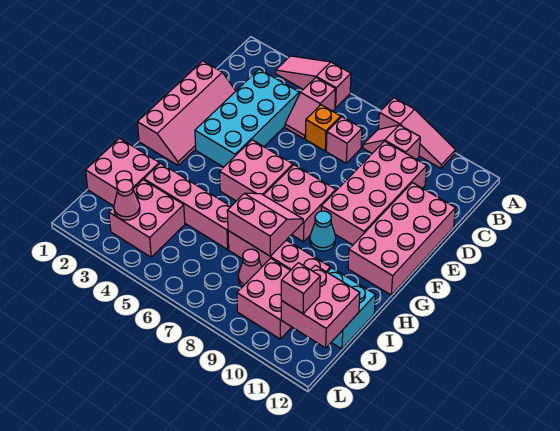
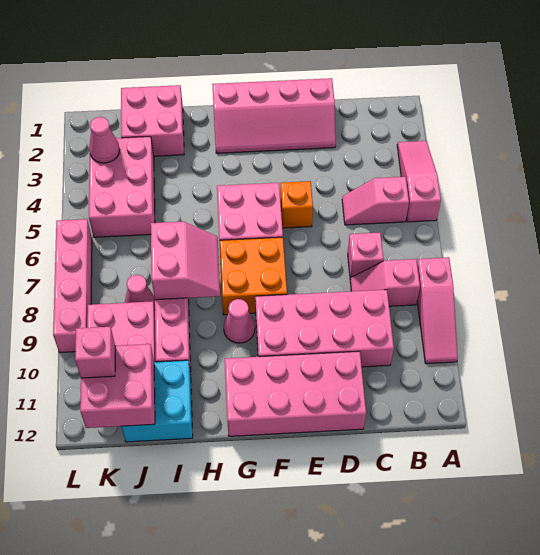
pink 1x2 slope [363,125,420,159] -> pink 1x2 slope turned to [350,259,420,306]
cyan 2x4 brick [195,69,299,167] -> none
orange 1x1 brick [306,105,341,151] -> orange 1x1 brick moved to [280,181,313,228]
pink 2x2 brick [264,165,336,242] -> orange 2x2 brick [219,237,287,315]
cyan 1x1 cone [310,211,336,251] -> pink 1x1 cone [224,299,255,343]
pink 1x4 brick [144,163,231,249] -> pink 1x4 brick moved to [53,219,92,353]
pink 2x2 brick [109,180,185,257] -> pink 2x3 brick [89,137,155,237]

